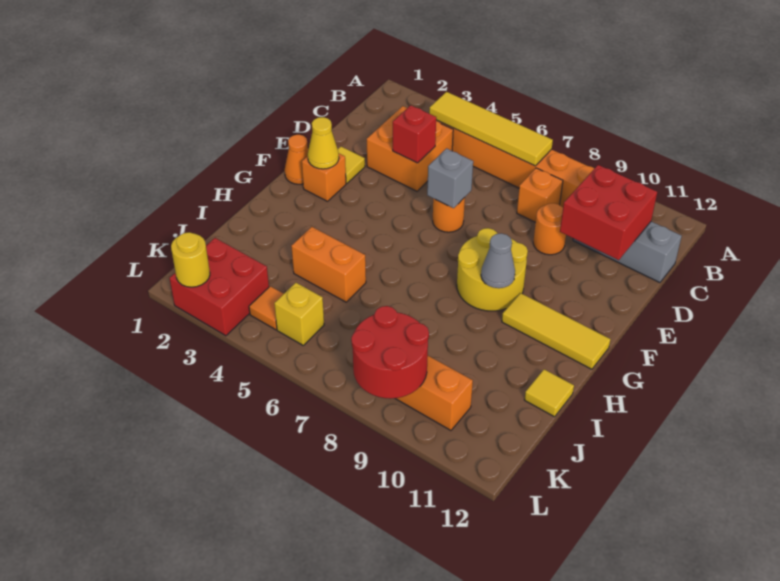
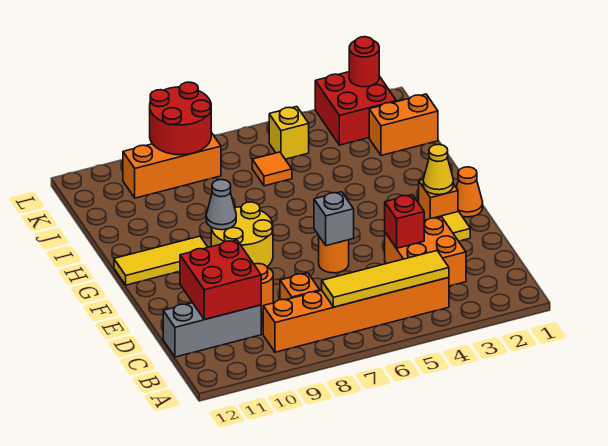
orange 1x2 brick [291,227,366,302] -> orange 1x2 brick moved to [369,94,438,156]
yellow 1x1 tile [524,369,574,417] -> none
orange 1x1 tile [249,286,284,330] -> orange 1x1 tile moved to [252,152,292,186]
yellow 1x1 round brick [171,232,210,287] -> red 1x1 round brick [349,37,379,87]

